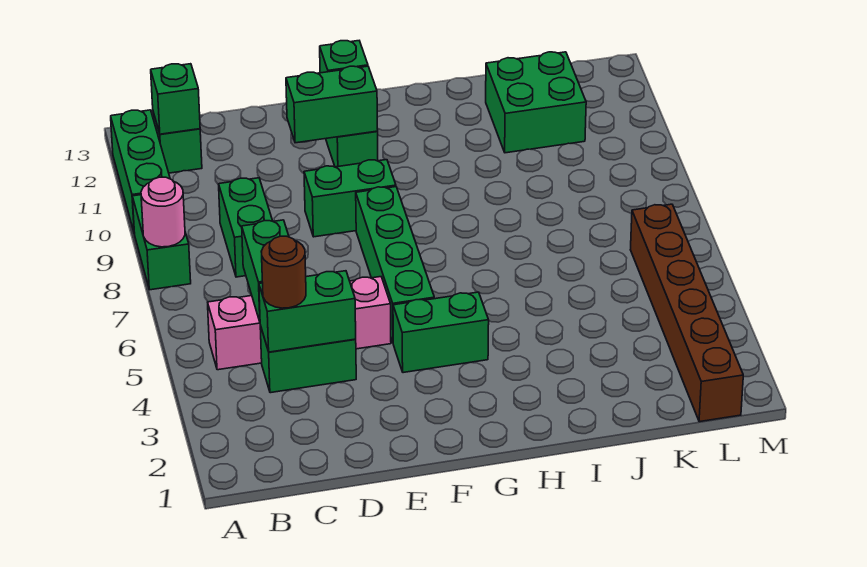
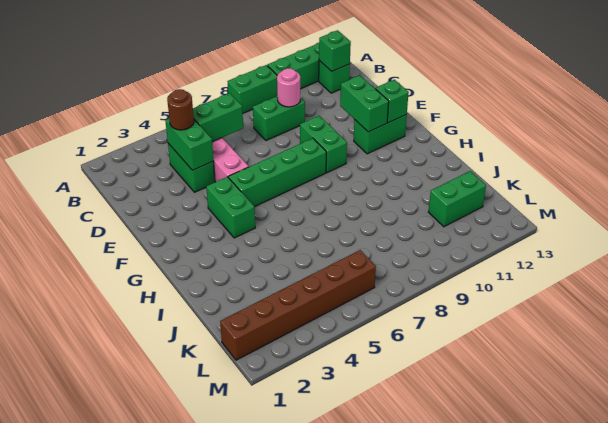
pink 1x1 round brick [141,177,185,247] -> pink 1x1 round brick moved to [277,68,300,107]
green 2x2 brick [486,52,586,153] -> green 1x2 brick [429,171,486,227]

